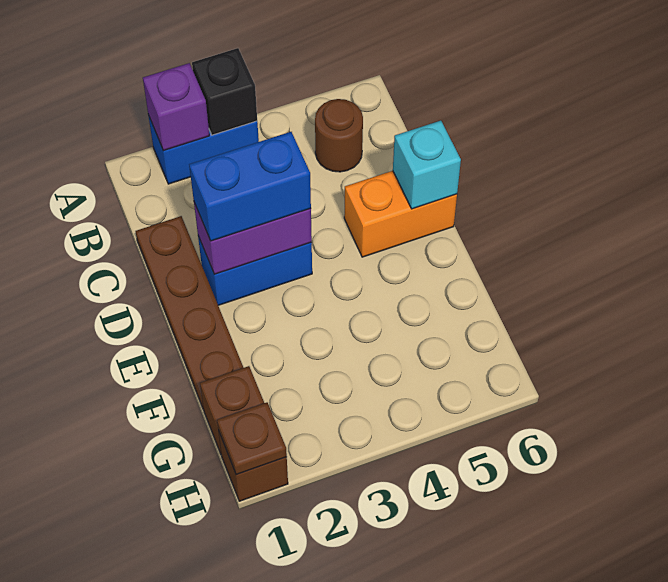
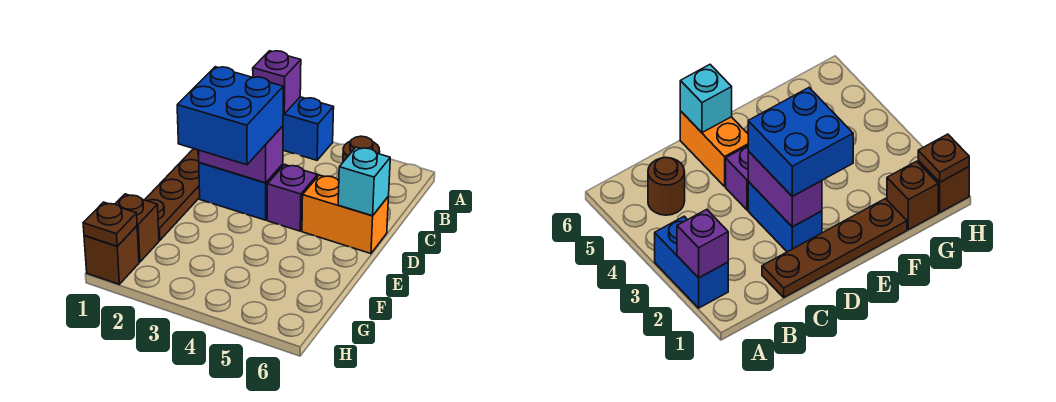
black 1x1 brick [192,48,257,135] -> none
blue 1x2 brick [189,132,311,241] -> blue 2x2 brick [177,67,283,165]
none -> purple 1x1 brick [267,165,318,231]

